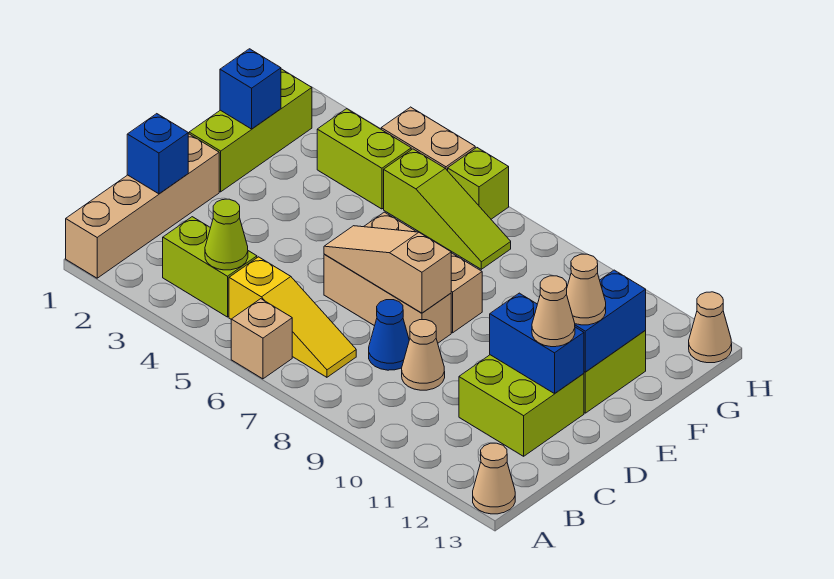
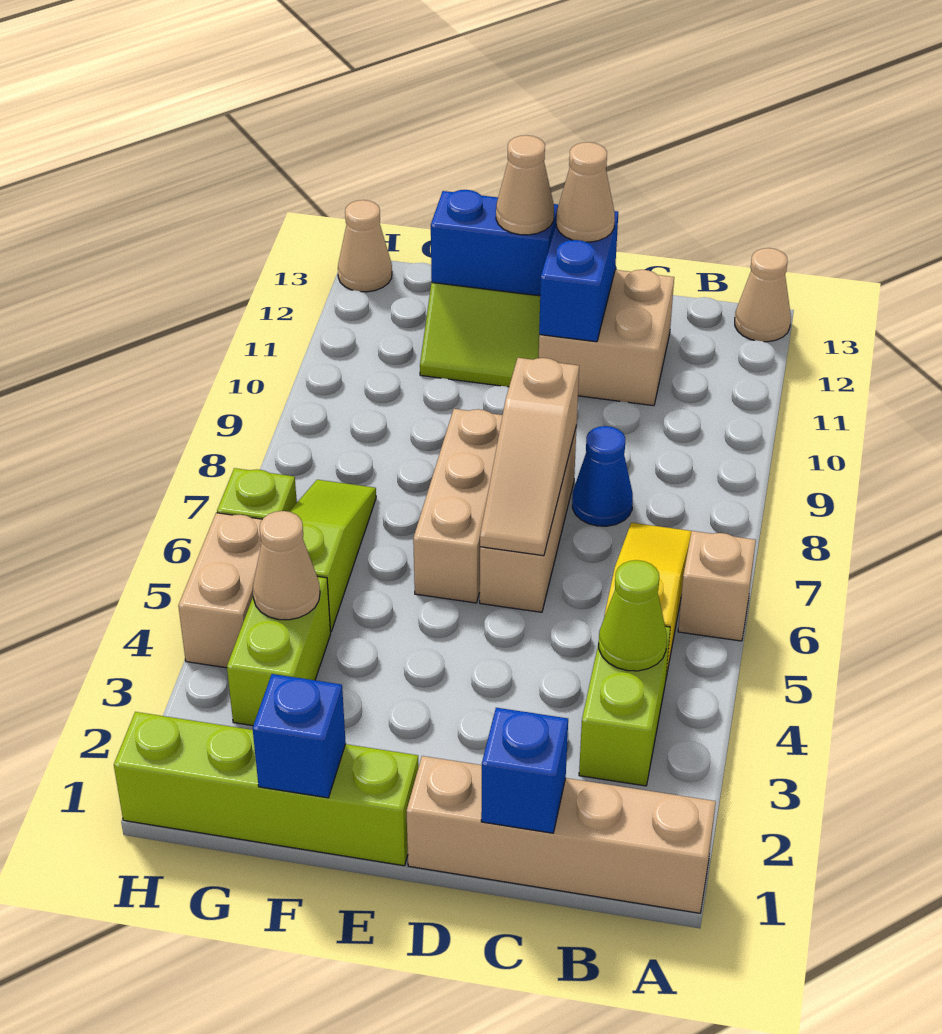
tan 1x1 cone [402,320,445,390] -> tan 1x1 cone moved to [253,511,320,620]
lime 2x2 brick [459,355,584,456] -> tan 2x2 brick [539,270,674,406]
lime 1x3 brick [189,69,312,192] -> lime 1x4 brick [114,712,419,866]

